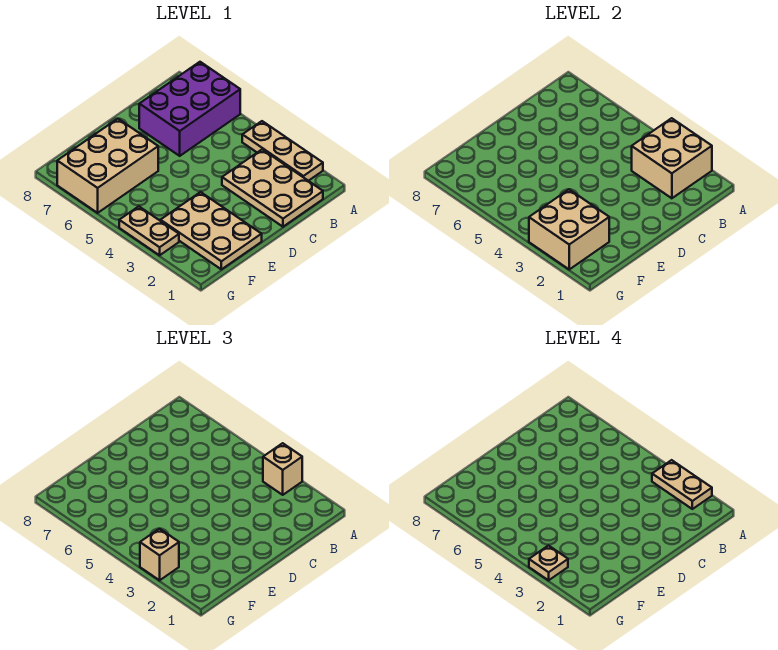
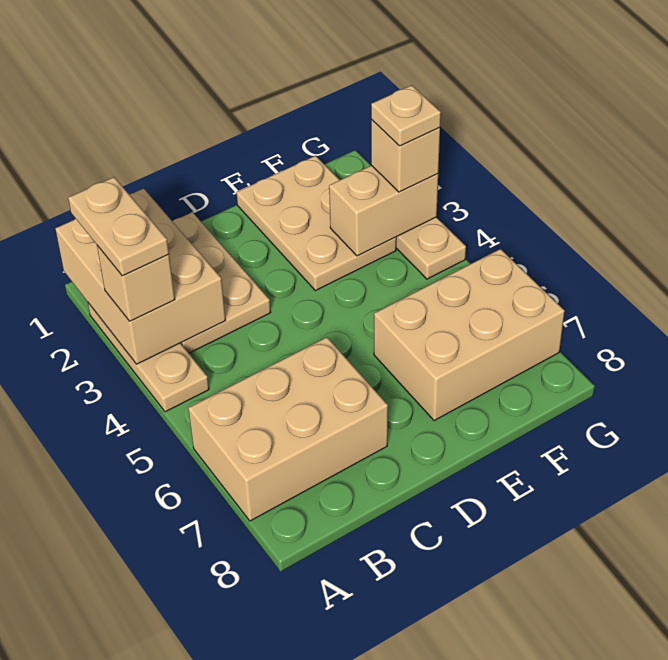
tan 2x2 brick [632,118,712,198] -> tan 2x3 brick [55,189,225,364]
purple 2x3 brick [139,62,240,156] -> tan 2x3 brick [188,337,388,521]
tan 2x2 brick [529,189,609,269] -> tan 1x2 brick [329,165,438,256]

